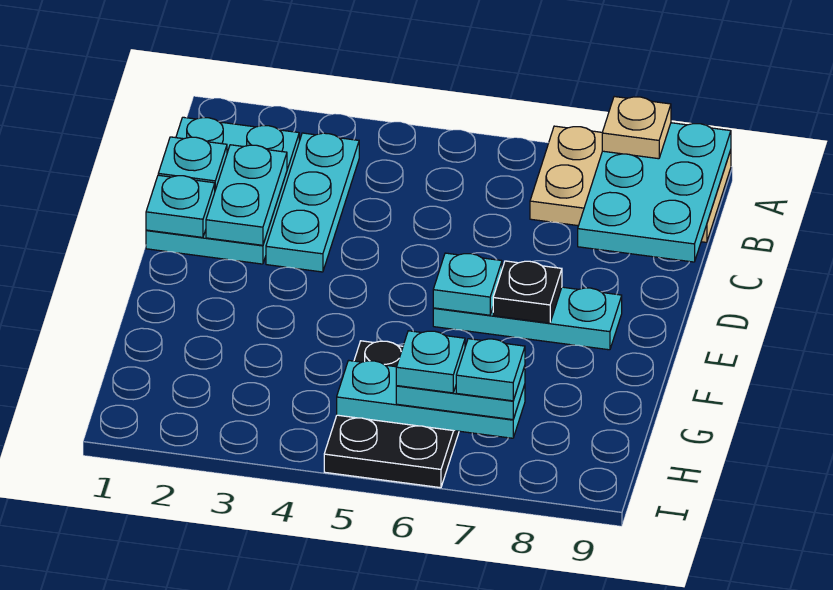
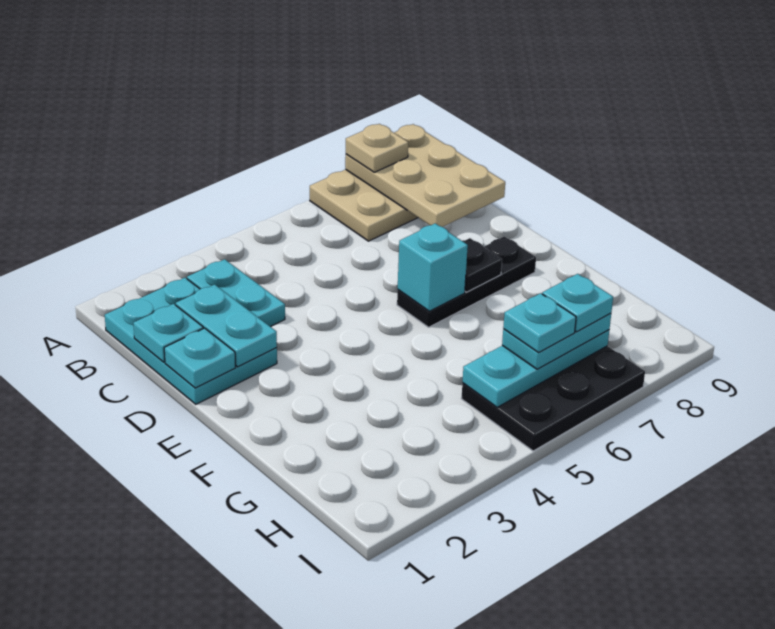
cyan 2x3 plate [578,123,731,262] -> tan 2x3 plate [345,124,505,227]
cyan 1x3 plate [266,133,359,272] -> cyan 1x2 plate [187,259,285,327]
cyan 1x3 plate [433,287,622,350] -> black 1x3 plate [397,236,536,327]
cyan 1x1 plate [433,253,502,315] -> cyan 1x1 brick [398,223,468,311]
black 2x3 plate [324,341,459,488] -> black 2x3 plate turned to [461,346,645,451]

